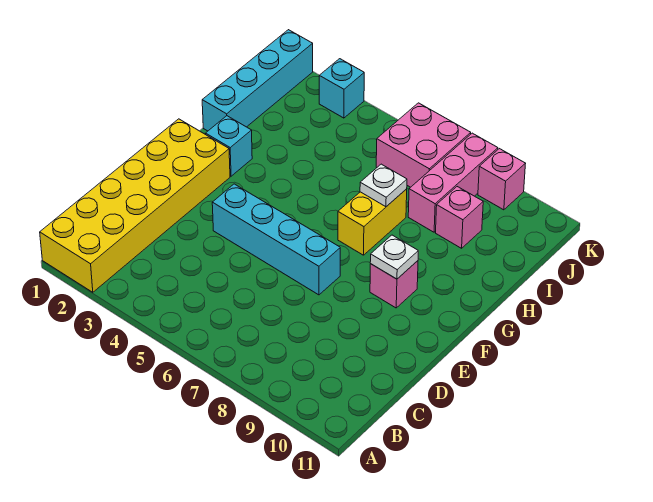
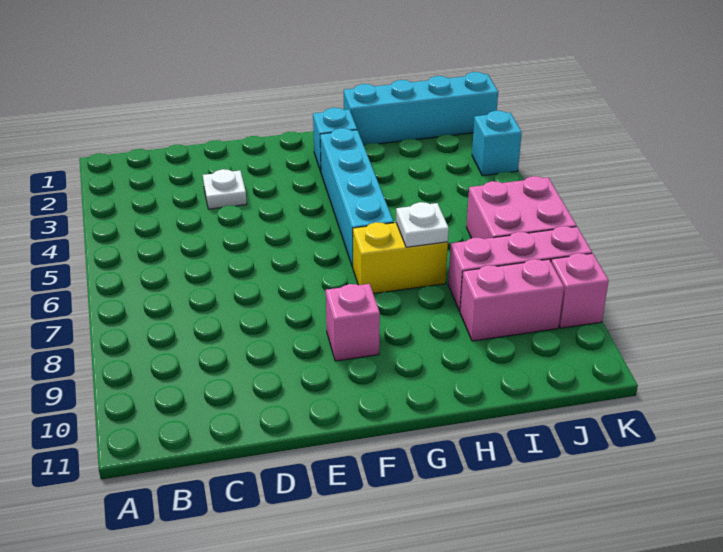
yellow 2x6 brick [40,119,230,292] -> none
cyan 1x4 brick [212,184,340,295] -> cyan 1x4 brick moved to [320,128,394,267]
white 1x1 plate [370,235,418,279] -> white 1x1 plate moved to [203,169,247,209]
pink 1x1 brick [436,187,483,248] -> pink 1x2 brick [460,259,564,341]

